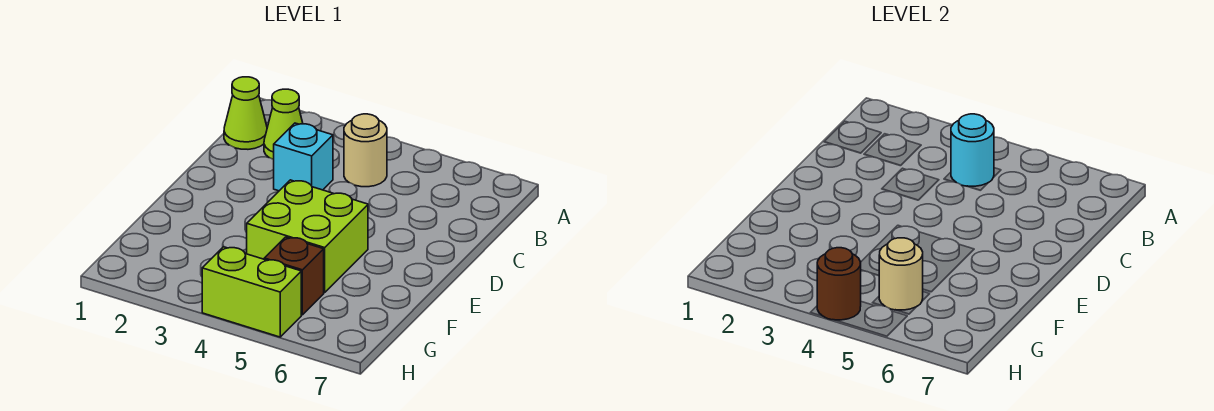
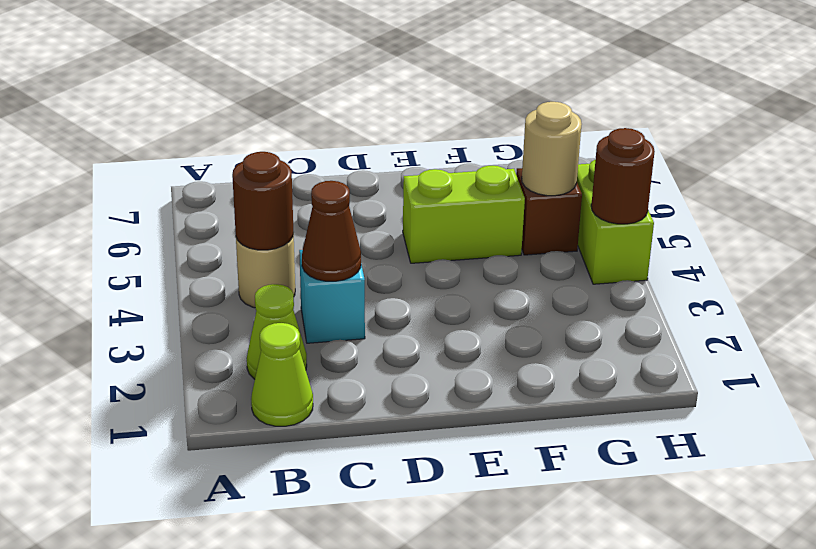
cyan 1x1 round brick [951,114,994,186] -> brown 1x1 round brick [232,152,293,250]
none -> brown 1x1 cone [302,181,361,281]
lime 2x2 brick [247,180,368,293] -> lime 1x2 brick [403,166,525,263]

